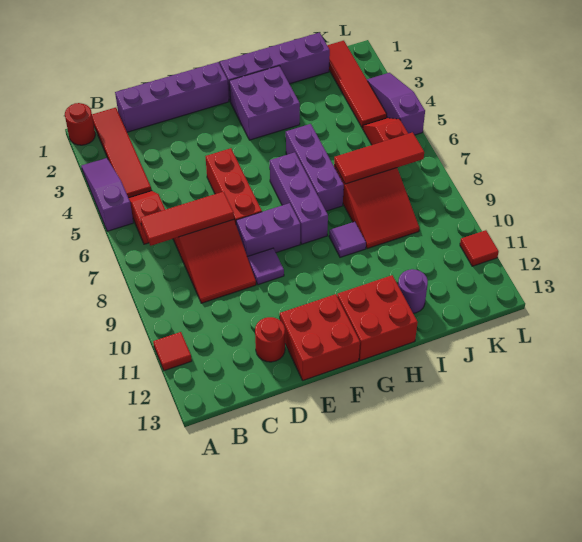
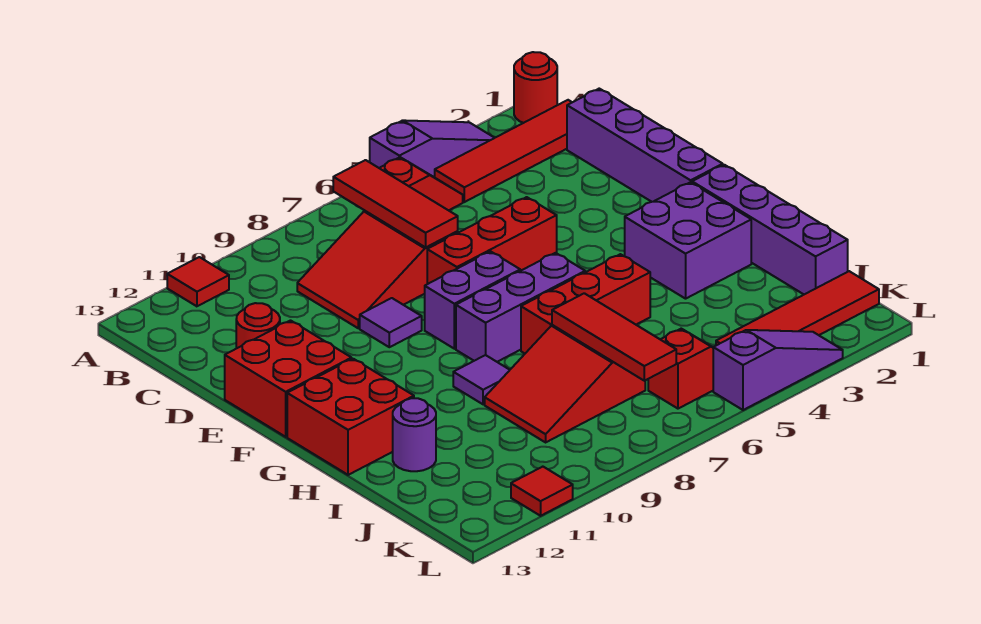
purple 1x2 brick [236,203,300,256] -> purple 1x2 brick turned to [425,251,520,349]
purple 1x3 brick [286,124,344,211] -> red 1x3 brick [521,254,650,353]

